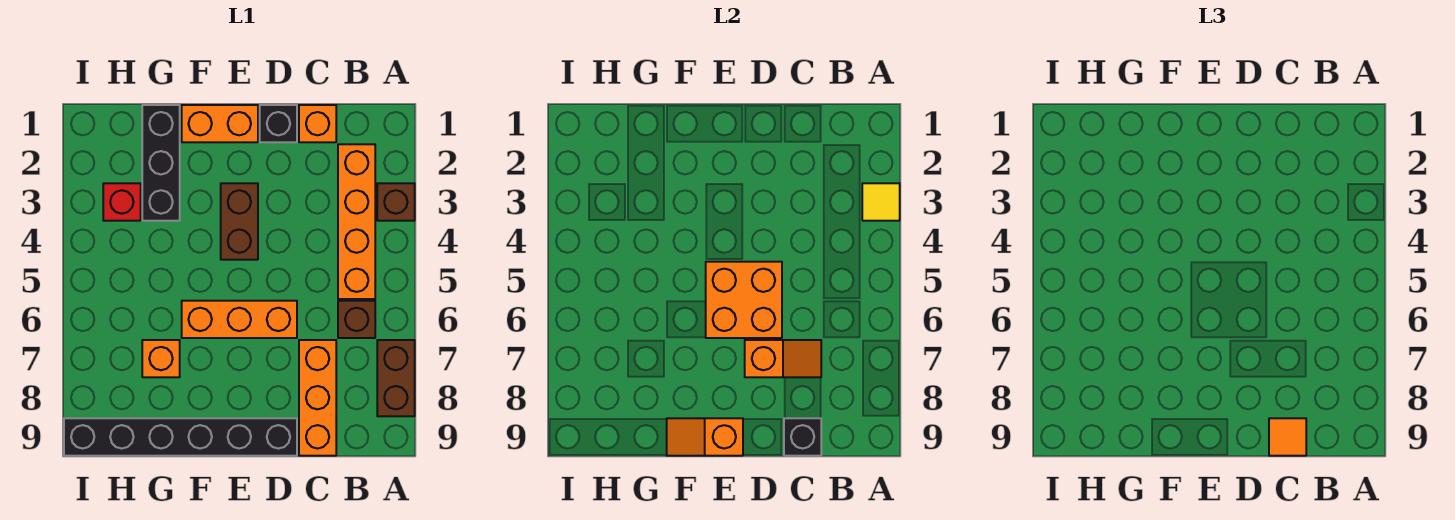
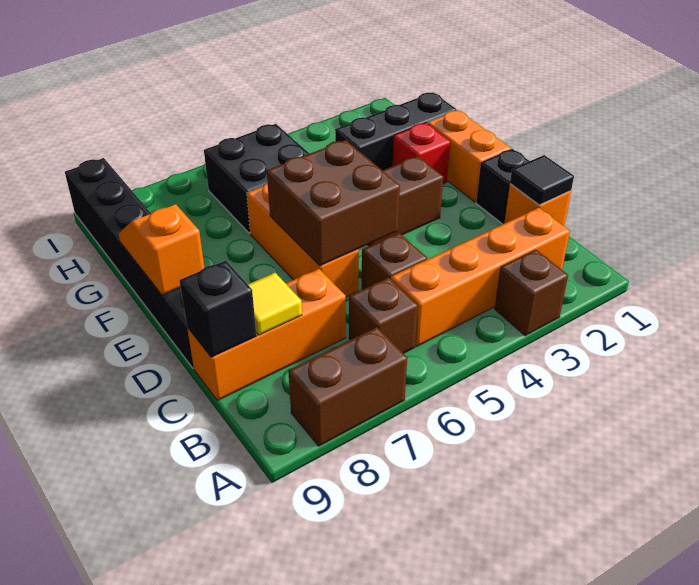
yellow 1x1 tile [862,183,900,221] -> yellow 1x1 tile moved to [248,273,302,335]
none -> black 1x1 tile [510,155,574,205]
none -> brown 1x1 brick [362,233,427,290]
orange 1x2 slope [745,340,821,377] -> none
orange 1x1 tile [1269,418,1306,456] -> none
orange 2x2 brick [706,262,782,338] -> brown 2x2 brick [267,140,400,266]
none -> black 2x2 brick [204,124,310,233]
orange 1x1 brick [142,340,180,377] -> none
red 1x1 brick [103,183,141,221] -> red 1x1 brick moved to [393,123,450,184]

